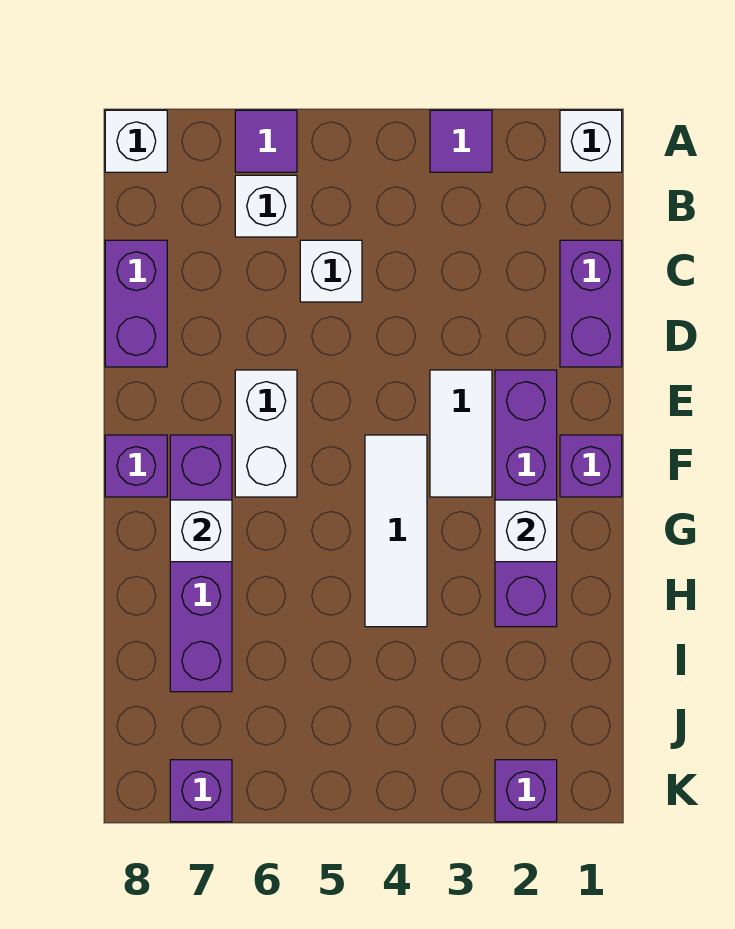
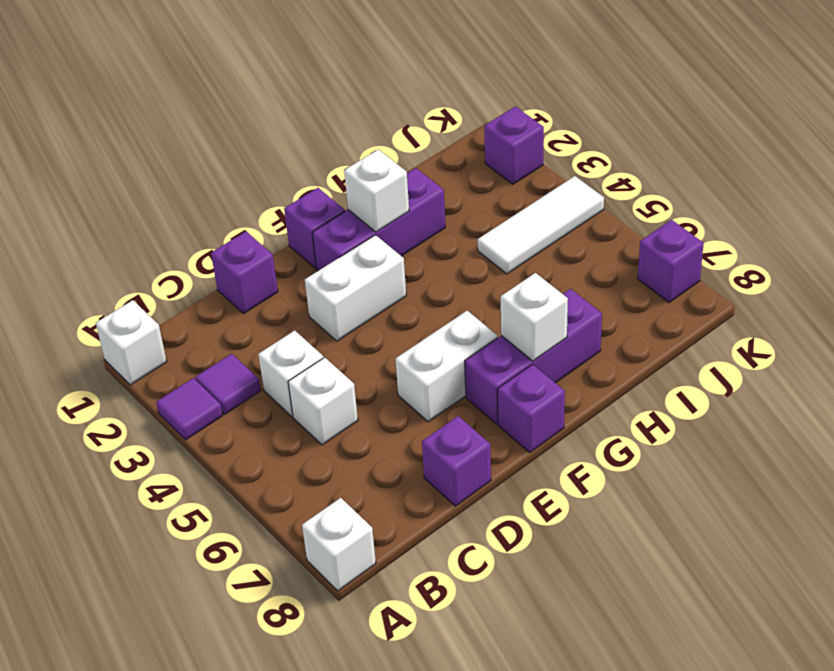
purple 1x1 tile [235,110,297,172] -> purple 1x1 tile moved to [195,354,261,414]
white 1x1 brick [235,175,297,237] -> white 1x1 brick moved to [258,331,323,417]
purple 1x2 brick [560,240,622,367] -> purple 1x1 brick [211,232,278,314]
purple 1x2 brick [105,240,167,367] -> purple 1x1 brick [422,416,491,506]
purple 1x4 brick [495,370,557,627] -> purple 1x3 brick [312,168,445,271]
white 1x2 tile [430,370,492,497] -> white 1x2 brick [305,235,406,341]
white 1x3 tile [365,435,427,627] -> white 1x3 tile moved to [478,176,604,274]
purple 1x4 brick [170,435,232,692] -> purple 1x3 brick [465,289,602,424]

